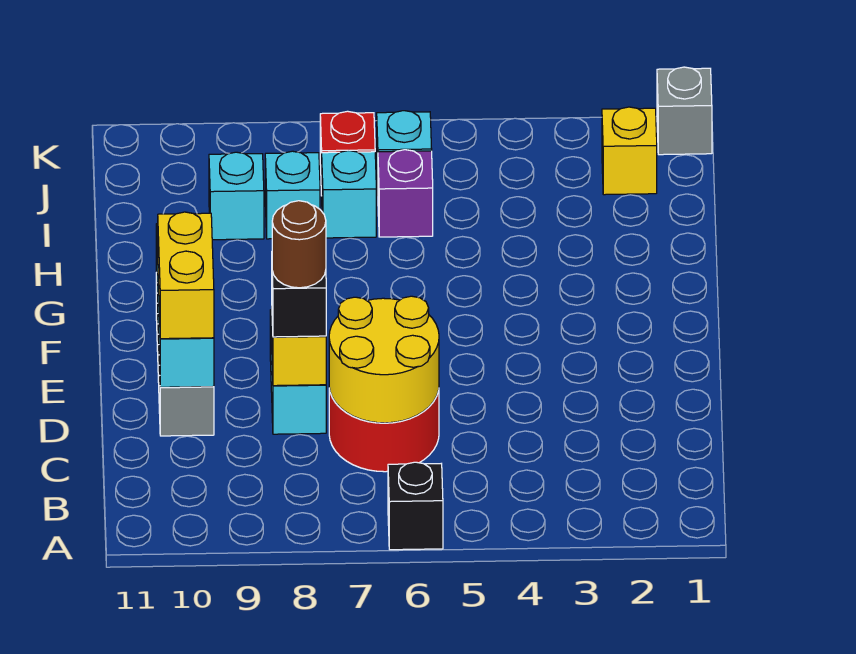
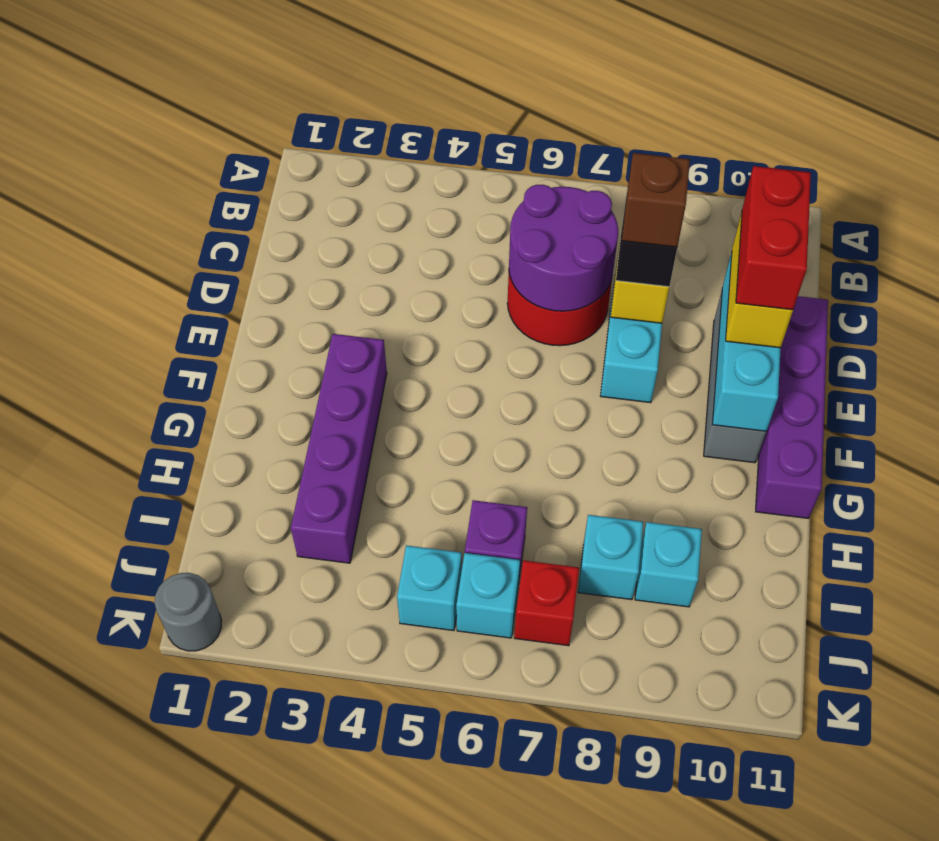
black 1x1 brick [388,462,443,550] -> none
yellow 2x2 round brick [329,296,439,423] -> purple 2x2 round brick [509,185,618,311]
brown 1x1 round brick [272,201,326,288] -> brown 1x1 brick [622,153,690,247]
none -> red 1x2 brick [736,166,811,310]
none -> purple 1x4 brick [756,296,828,518]
none -> purple 1x4 brick [291,334,387,563]
cyan 1x1 brick [322,150,376,238] -> cyan 1x1 brick moved to [397,545,462,631]
yellow 1x1 brick [602,107,657,195] -> none
grey 1x1 brick [657,67,712,155] -> grey 1x1 round brick [155,573,222,651]

